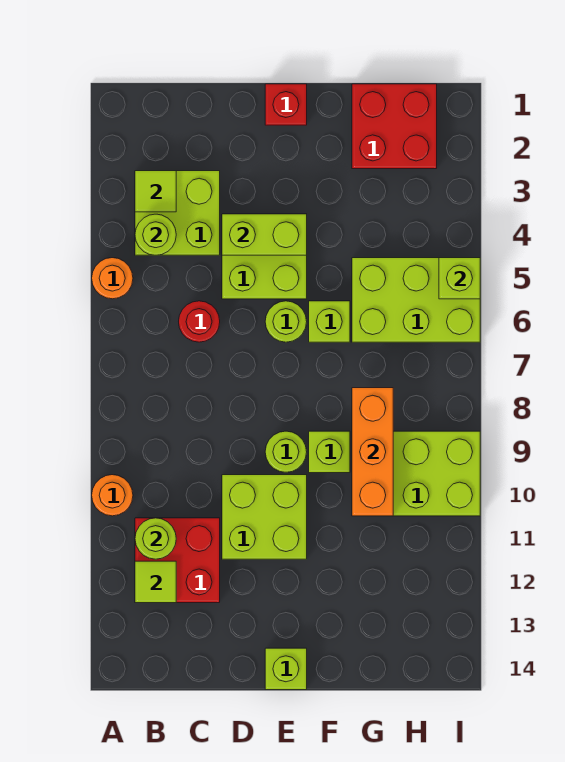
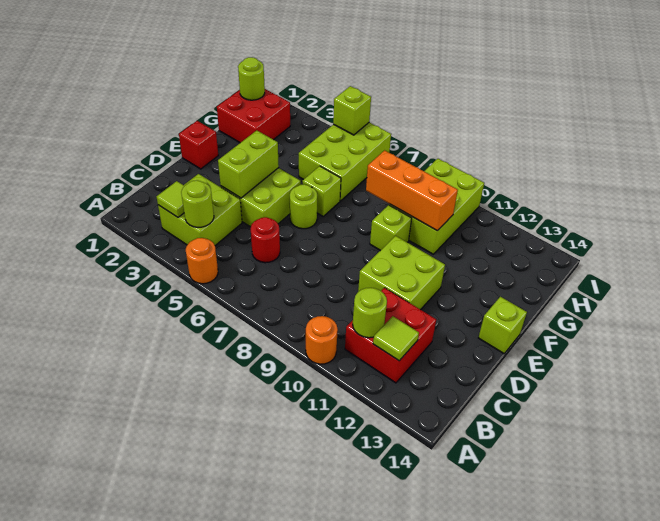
lime 1x1 round brick [265,431,307,472] -> lime 1x1 round brick moved to [238,57,265,100]

